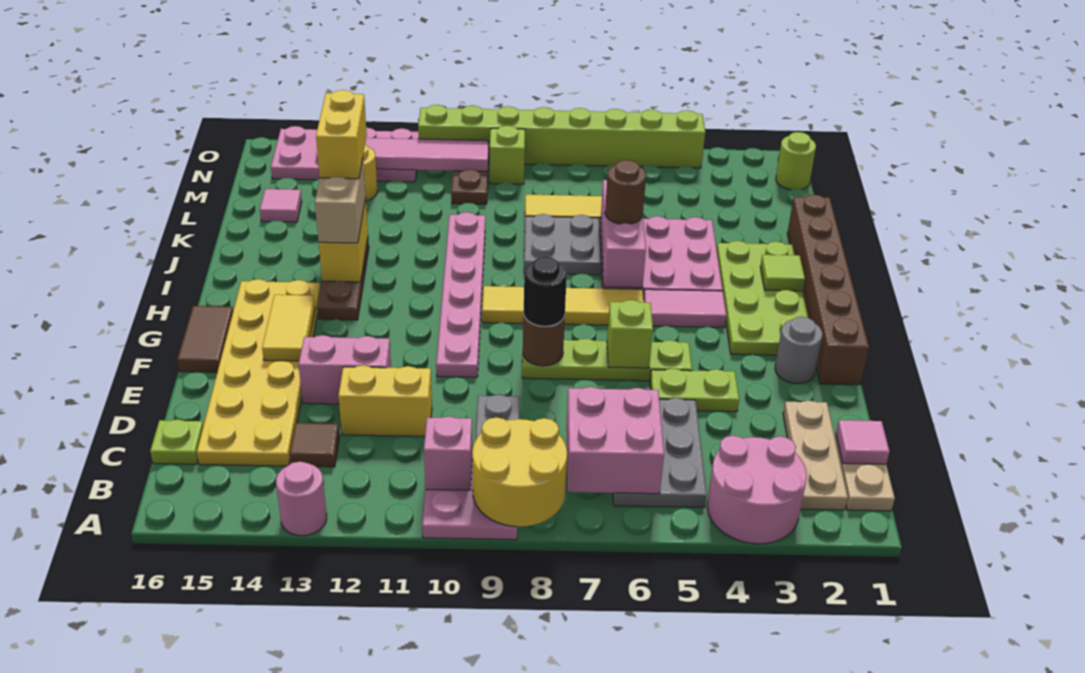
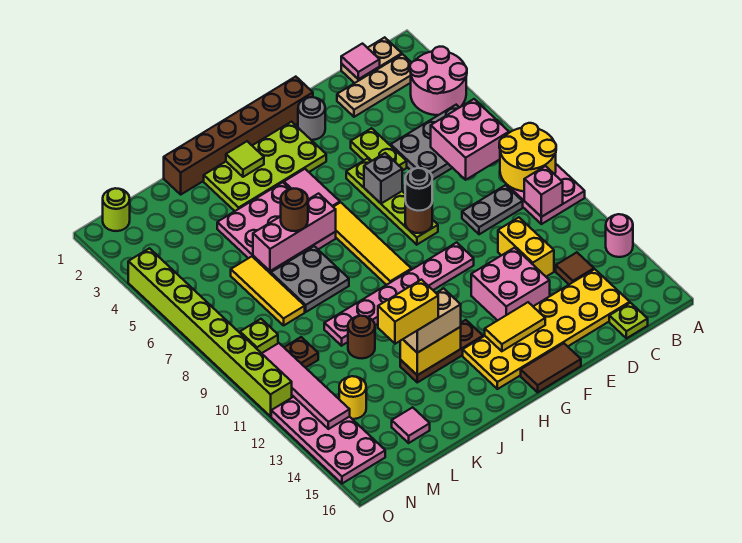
pink 1x2 brick [299,335,391,404] -> pink 2x2 brick [471,248,550,321]
lime 1x1 brick [607,300,653,368] -> grey 1x1 brick [364,153,402,204]
none -> brown 1x1 round brick [348,316,375,358]

